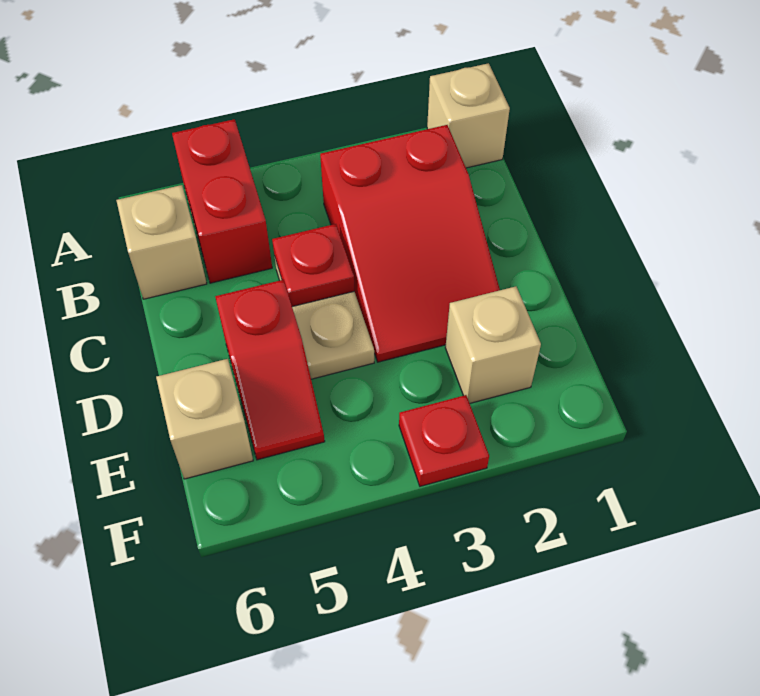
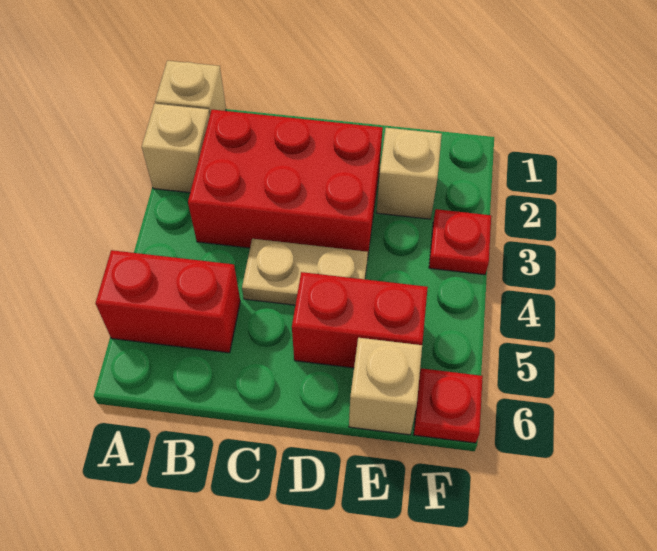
red 2x3 slope [320,125,500,362] -> red 2x3 brick [188,110,383,259]
tan 1x1 brick [116,185,207,299] -> tan 1x1 brick moved to [142,104,210,193]
red 1x1 plate [272,224,355,307] -> red 1x1 plate moved to [414,368,483,443]
red 1x2 slope [215,280,325,460] -> red 1x2 brick [292,272,428,368]

